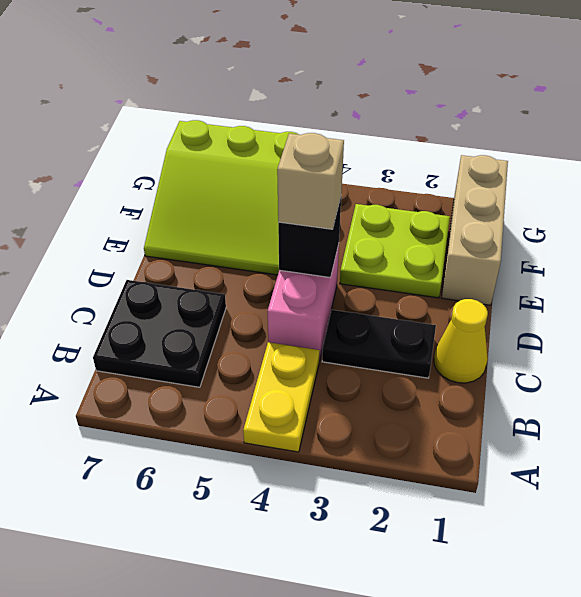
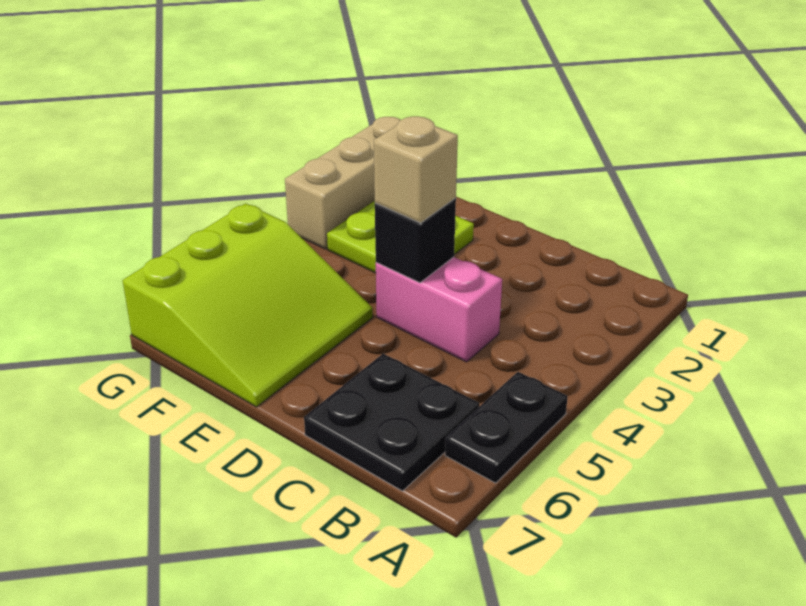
yellow 1x2 plate [243,342,320,452] -> none
yellow 1x1 cone [434,299,488,383] -> none
black 1x2 plate [322,310,436,378] -> black 1x2 plate moved to [445,372,568,483]
tan 1x3 brick [442,155,508,305] -> tan 1x3 brick turned to [285,117,400,249]

